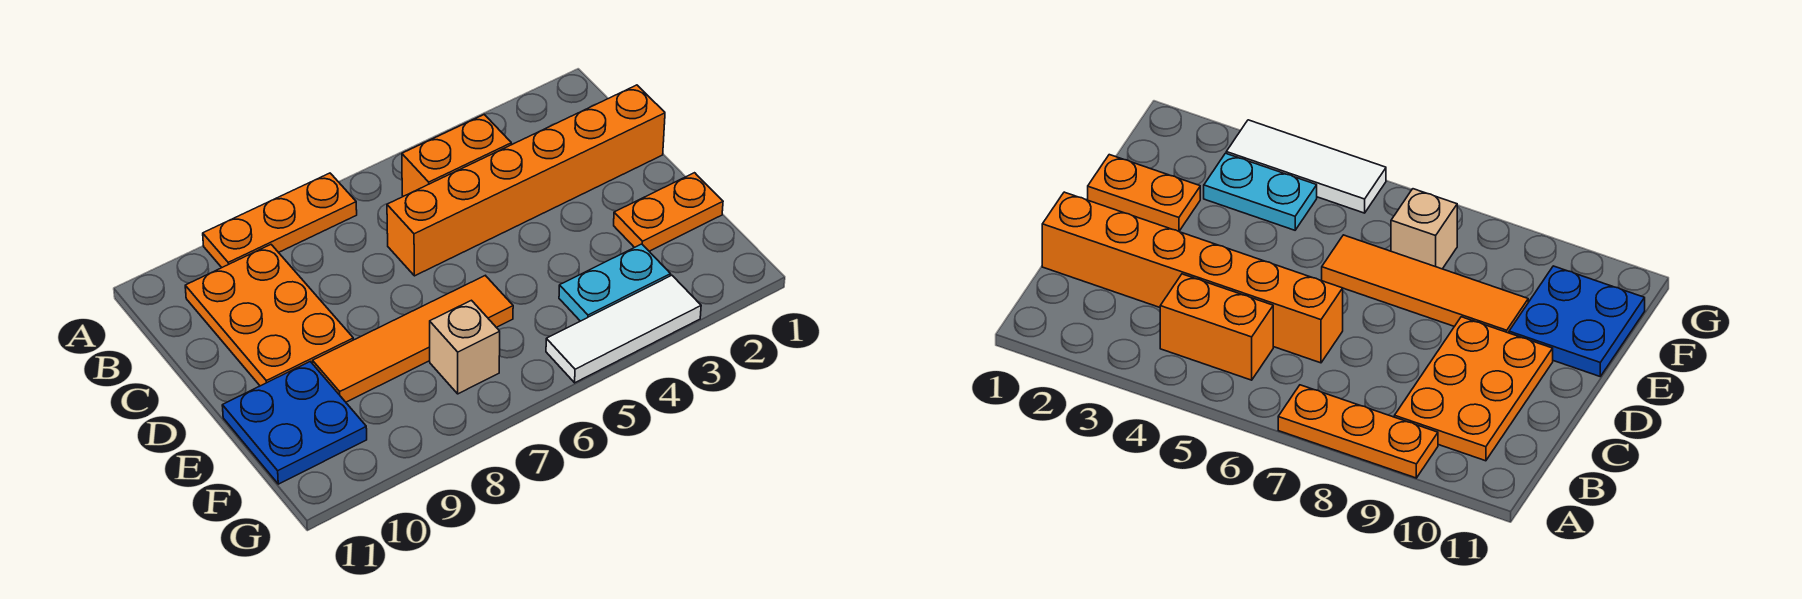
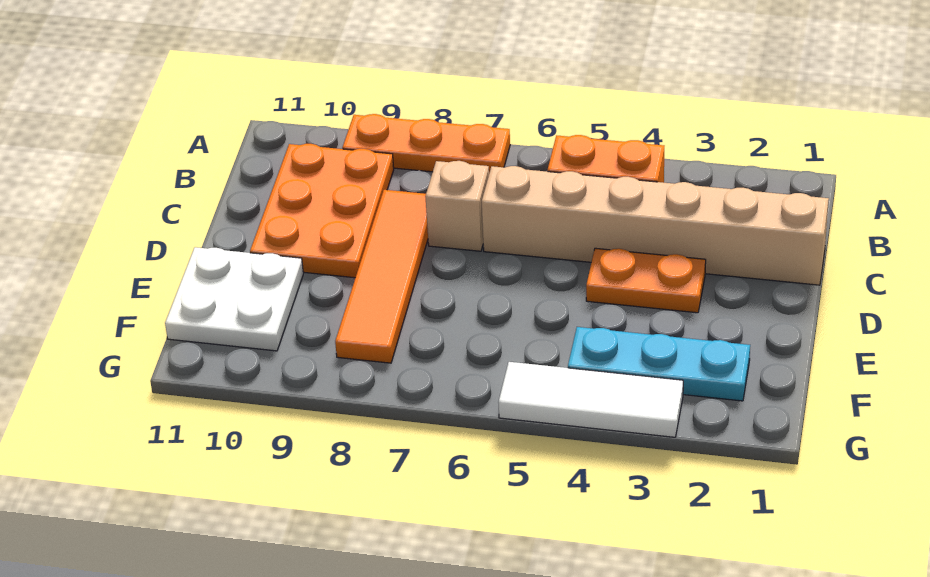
orange 1x6 brick [387,85,665,276] -> tan 1x6 brick [482,166,829,285]
orange 1x2 plate [614,173,723,251] -> orange 1x2 plate moved to [586,248,706,313]
orange 1x4 tile [313,276,513,402] -> orange 1x4 tile turned to [335,190,428,363]
blue 2x2 plate [222,362,367,484] -> white 2x2 plate [165,247,303,351]
cyan 1x2 plate [559,244,671,321] -> cyan 1x3 plate [568,327,750,401]
tan 1x1 brick [430,300,500,394] -> tan 1x1 brick moved to [425,161,489,251]

